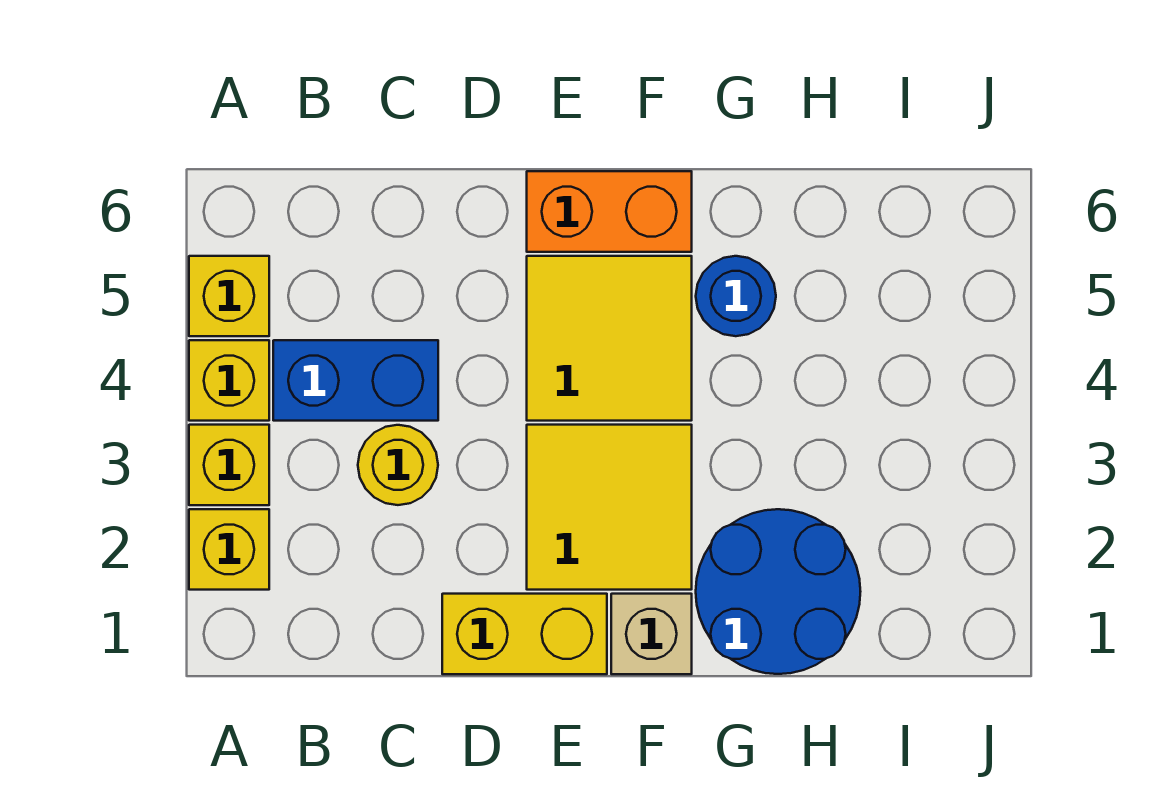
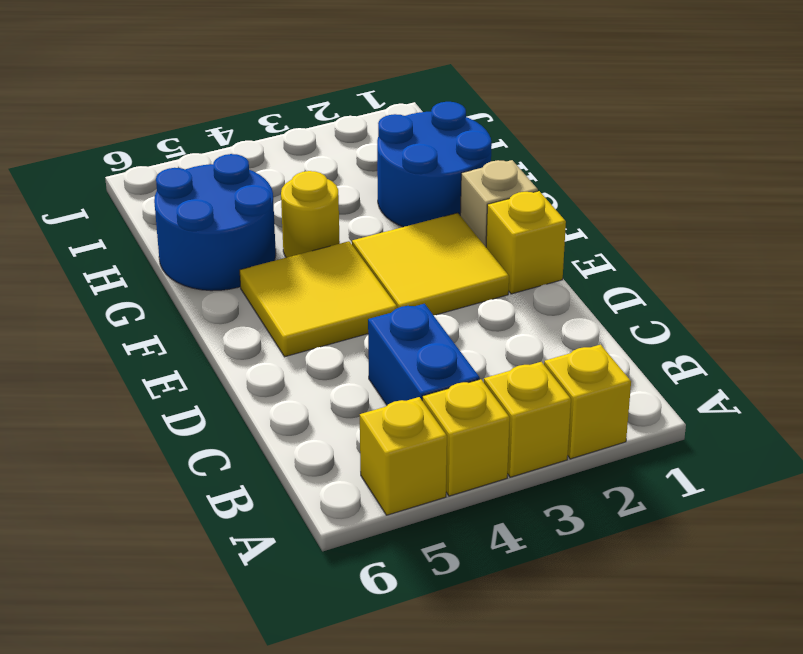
yellow 1x1 round brick [358,425,438,505] -> yellow 1x1 round brick moved to [281,171,340,258]
yellow 1x2 brick [442,594,607,674] -> yellow 1x1 brick [486,191,566,294]
orange 1x2 brick [527,171,692,252] -> none
blue 1x1 round brick [696,256,776,336] -> blue 2x2 round brick [154,154,276,291]

